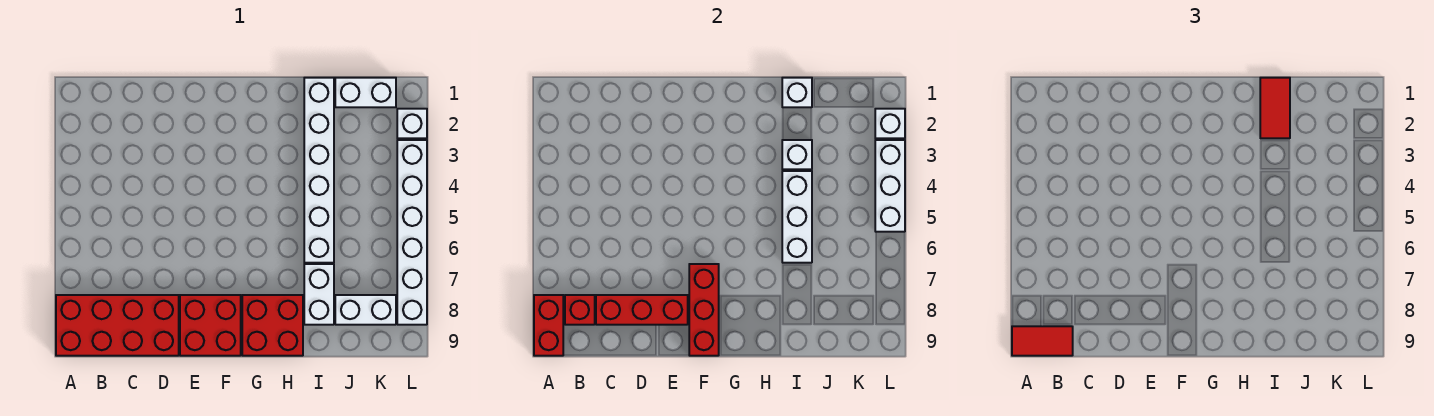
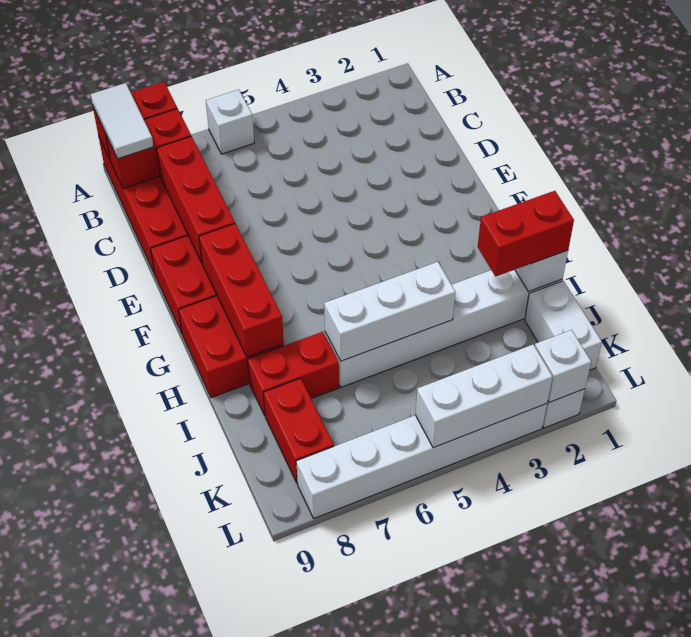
red 1x2 tile [1012,326,1073,356] -> white 1x2 tile [90,83,154,159]
red 1x1 brick [565,295,595,325] -> red 1x2 brick [105,109,191,189]
red 1x3 brick [689,264,719,356] -> red 1x3 brick turned to [199,224,284,357]
red 1x2 tile [1260,78,1290,138] -> red 1x2 brick [478,191,574,277]
white 1x1 brick [782,140,812,169] -> white 1x1 brick moved to [206,90,254,154]
white 1x2 brick [304,264,334,325] -> red 1x2 brick [248,332,339,415]
white 1x2 brick [335,295,396,325] -> red 1x2 brick [263,378,334,483]

